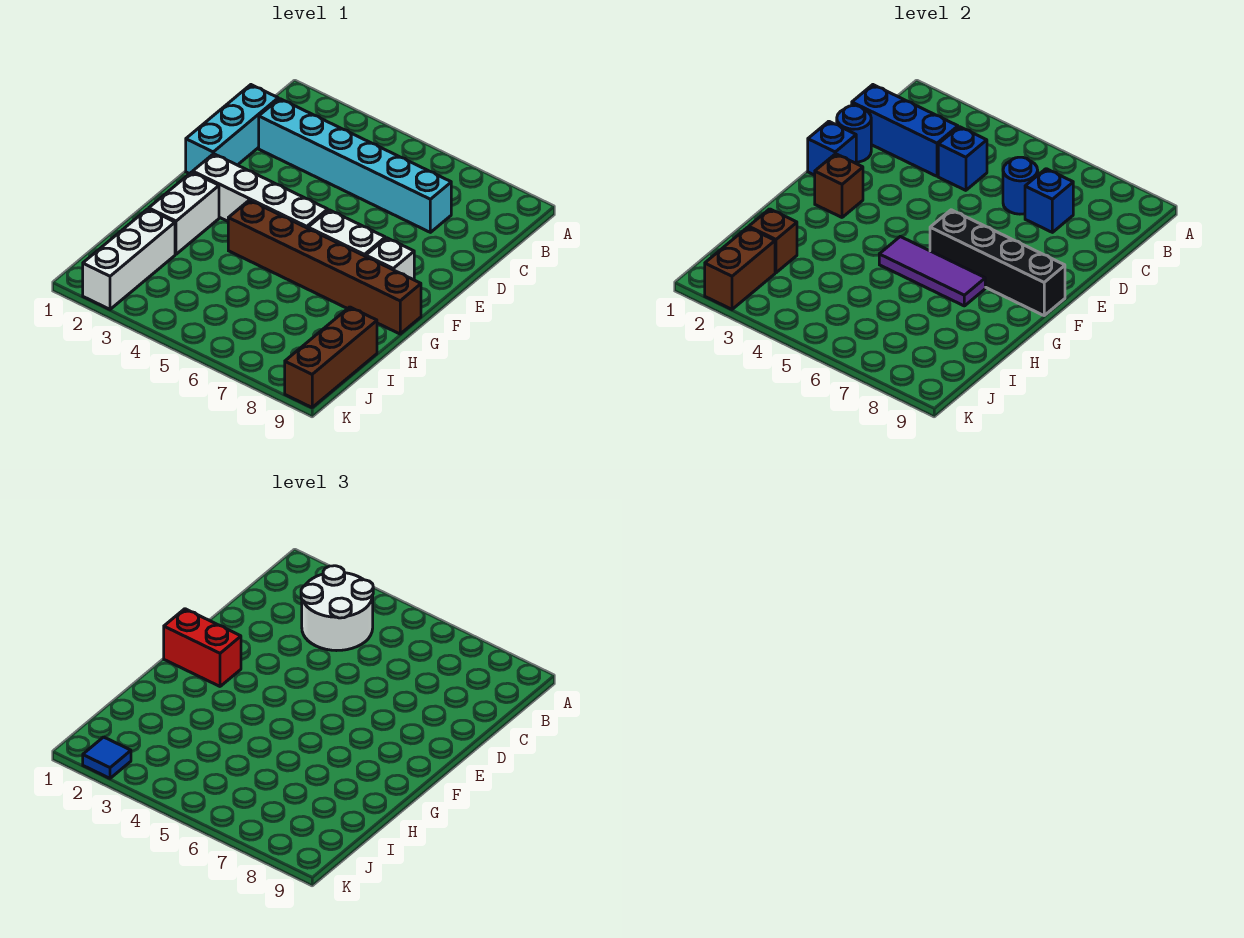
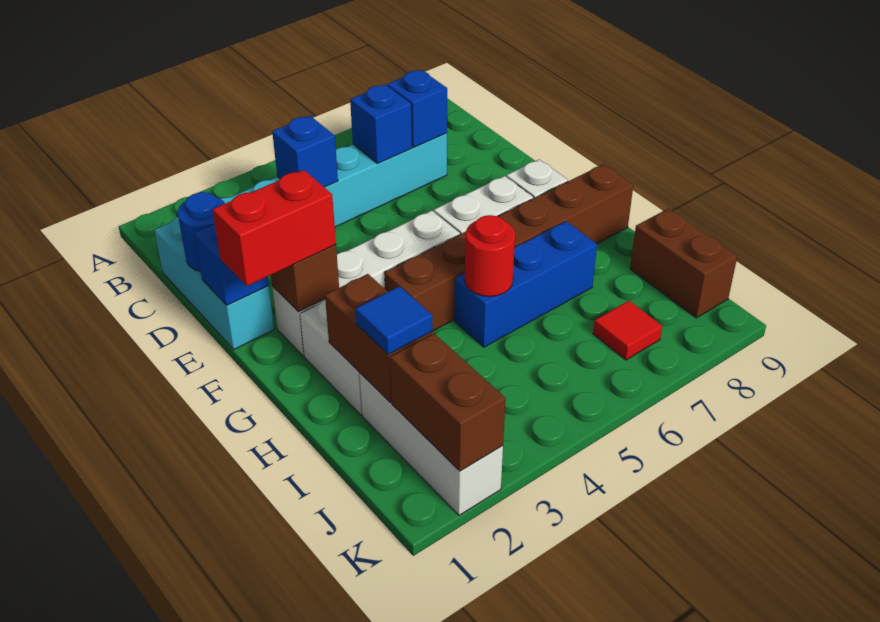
white 2x2 round brick [301,566,373,651] -> none
blue 1x3 brick [852,85,958,176] -> blue 1x3 brick moved to [454,221,597,347]
blue 1x1 round brick [1003,157,1038,214] -> blue 1x1 brick [350,85,412,163]
black 1x4 brick [930,210,1065,315] -> none
purple 1x3 tile [879,237,985,306] -> none
none -> red 1x1 round brick [465,215,515,297]
brown 1x1 brick [749,209,797,273] -> brown 1x2 brick [325,274,432,402]
brown 1x3 brick [285,307,377,407] -> brown 1x2 brick [630,209,737,318]
none -> red 1x1 tile [593,301,662,360]
blue 1x1 tile [83,737,131,778] -> blue 1x1 tile moved to [356,286,432,354]

